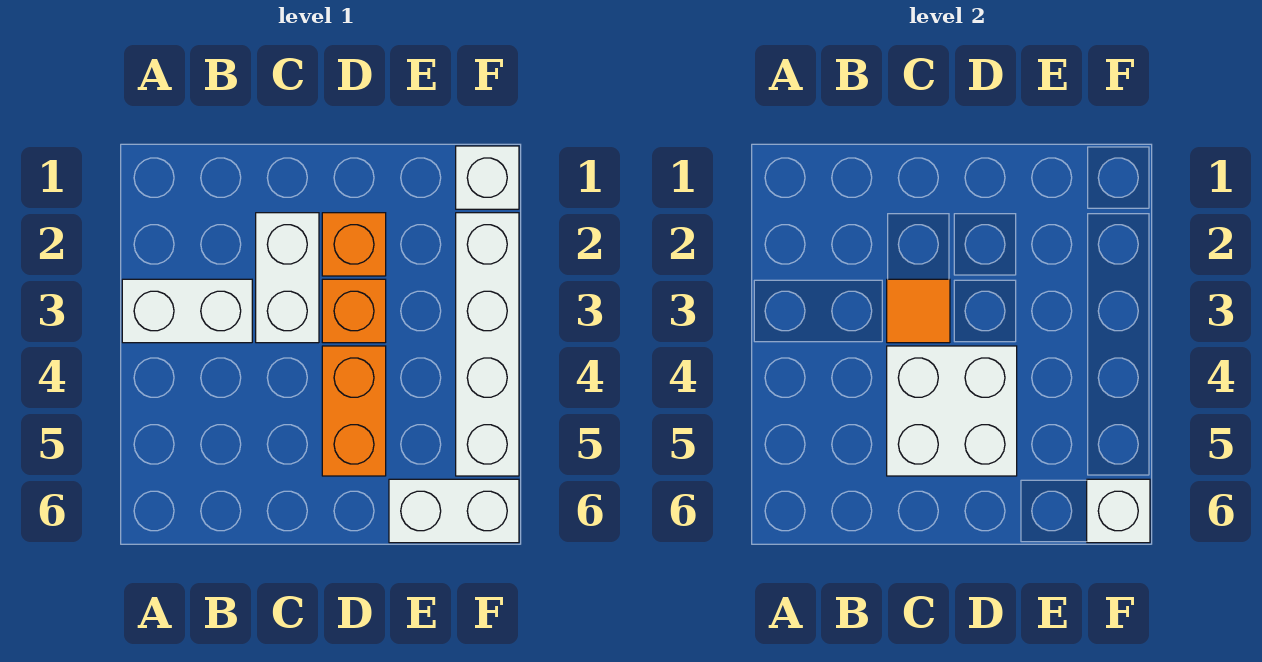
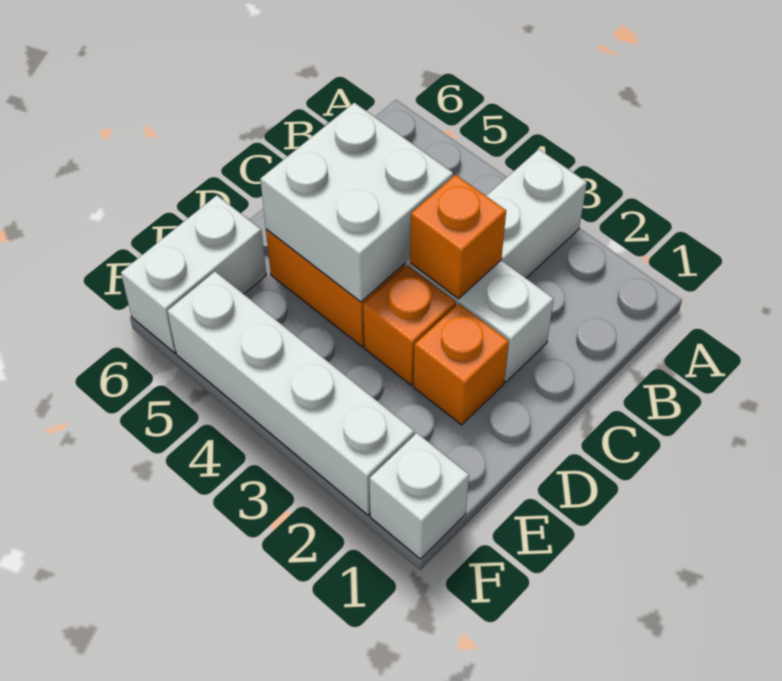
orange 1x1 tile [887,279,950,343] -> orange 1x1 brick [410,175,506,299]
white 1x1 brick [1087,479,1150,543] -> none

